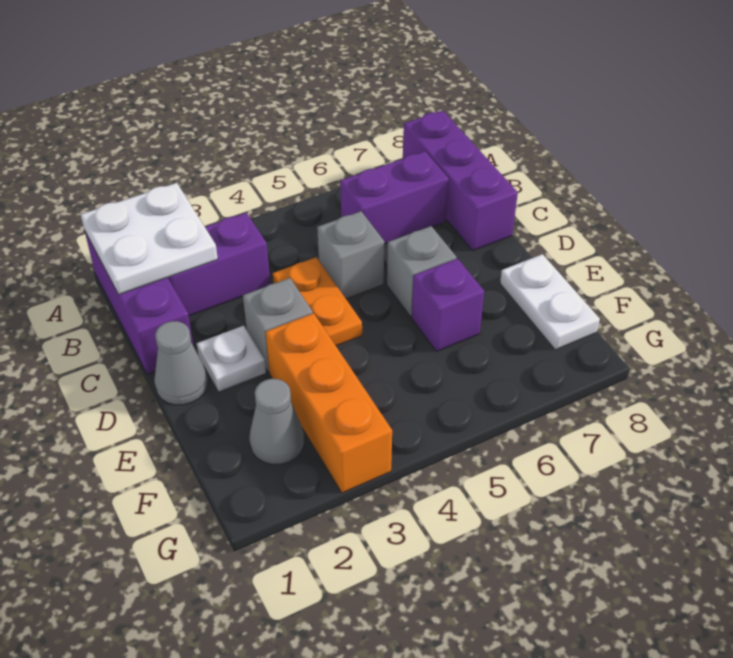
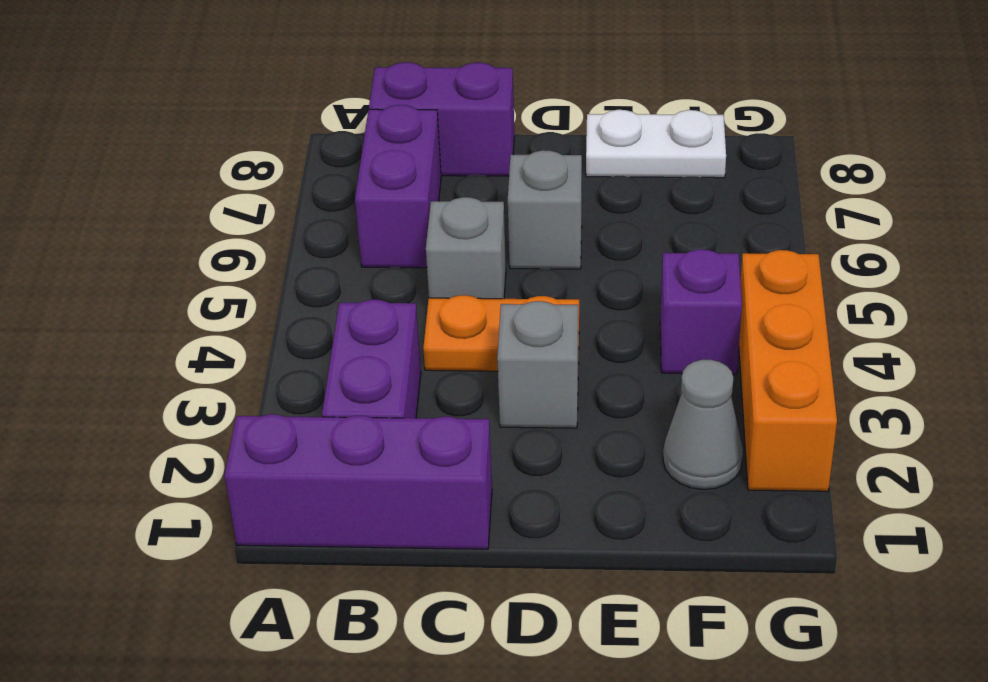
white 2x2 plate [81,183,218,294] -> none
purple 1x3 brick [403,110,518,251] -> purple 1x2 brick [369,62,514,176]
grey 1x1 cone [154,321,208,405] -> none
white 1x1 plate [197,326,266,392] -> none
orange 1x3 brick [266,313,392,493] -> orange 1x3 brick turned to [739,250,837,491]
purple 1x1 brick [412,259,484,352] -> purple 1x1 brick moved to [660,249,742,374]

